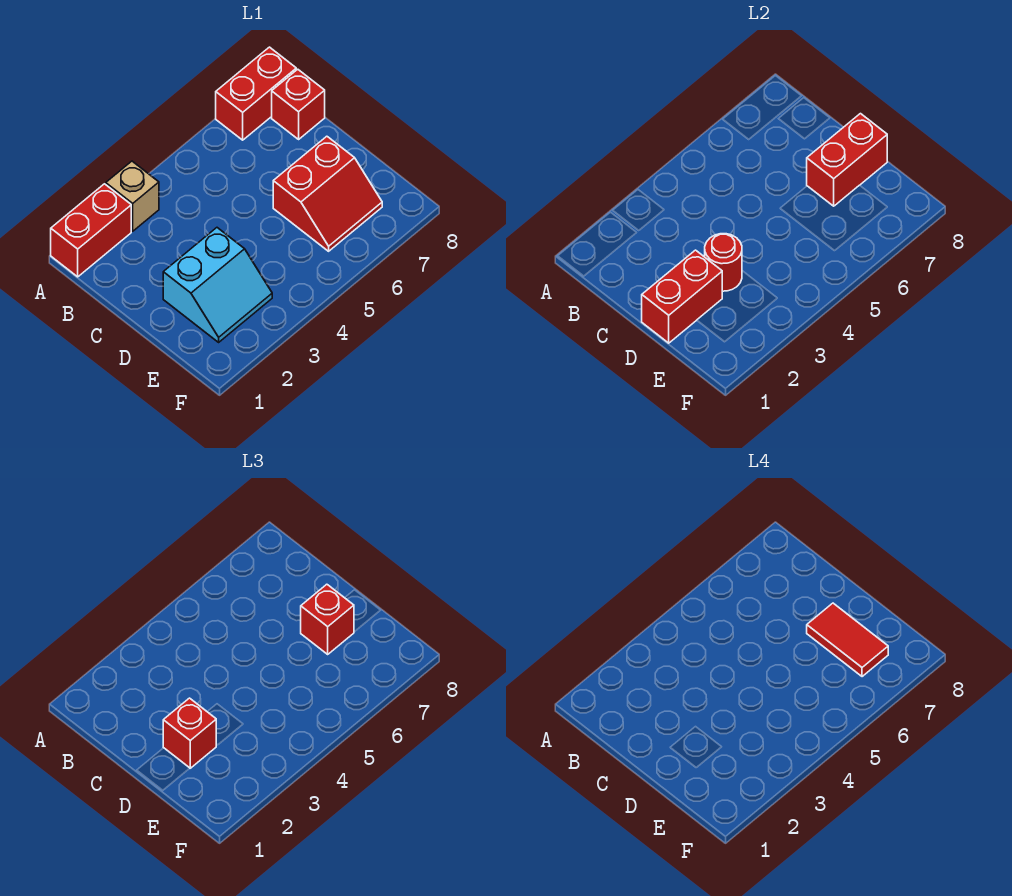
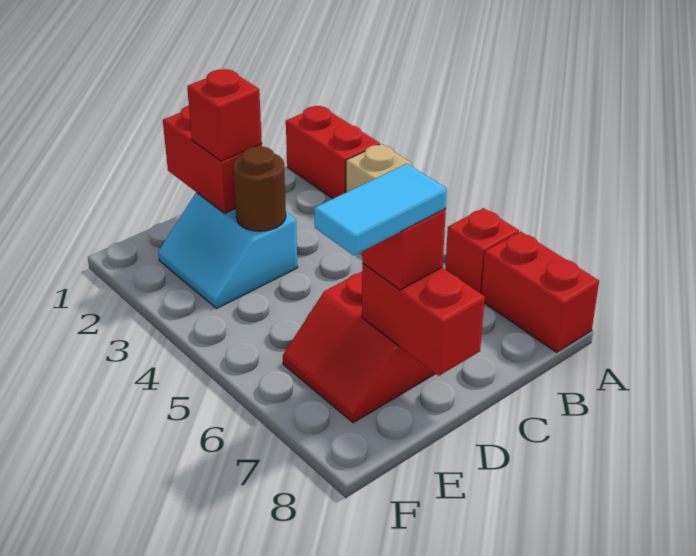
red 1x1 brick [272,69,325,139] -> red 1x1 brick moved to [445,208,519,294]
red 1x1 round brick [705,234,742,291] -> brown 1x1 round brick [233,146,286,231]
red 1x2 tile [807,603,888,677] -> cyan 1x2 tile [314,164,447,255]

